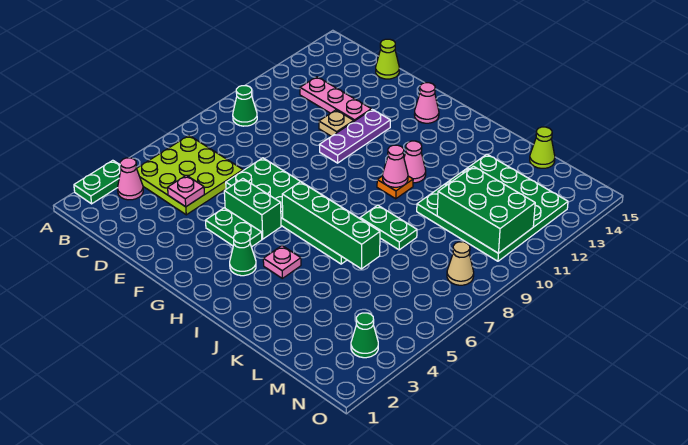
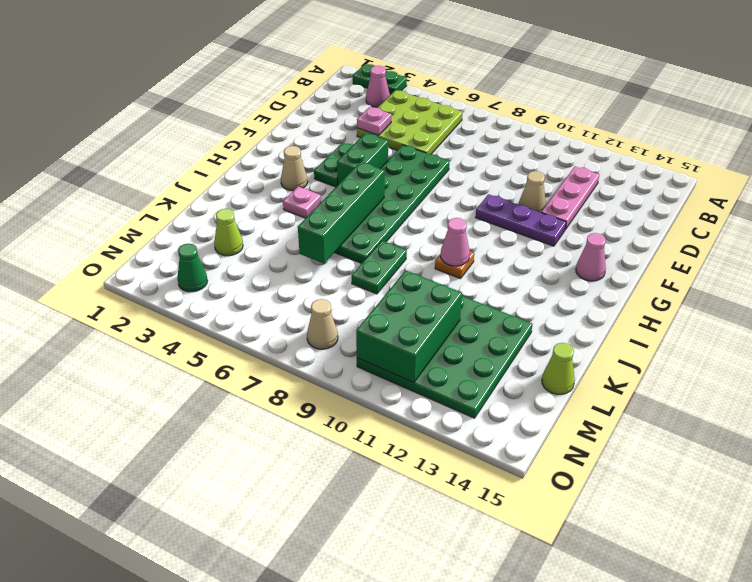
green 1x1 cone [233,86,257,126] -> none
lime 1x1 cone [376,39,399,79] -> lime 1x1 cone moved to [214,209,243,256]
tan 1x1 plate [319,110,354,136] -> tan 1x1 cone [519,171,546,213]
green 1x1 cone [230,232,256,276] -> tan 1x1 cone [281,146,307,191]
pink 1x1 cone [404,141,426,183] -> none

